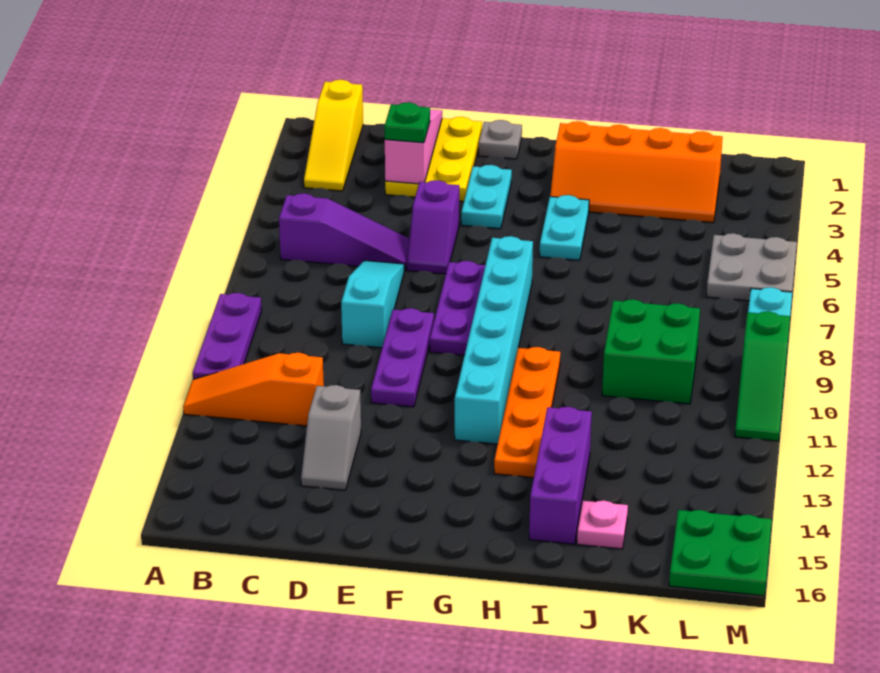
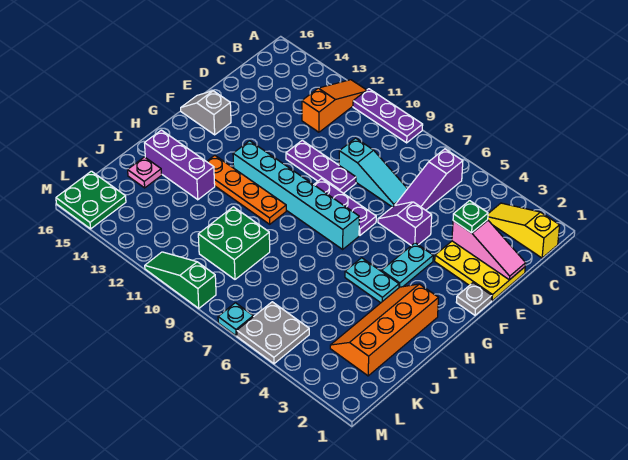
grey 1x2 slope [301,385,361,490] -> grey 1x2 slope moved to [181,91,231,135]
cyan 1x2 plate [461,165,512,229] -> cyan 1x2 plate turned to [382,243,433,287]

